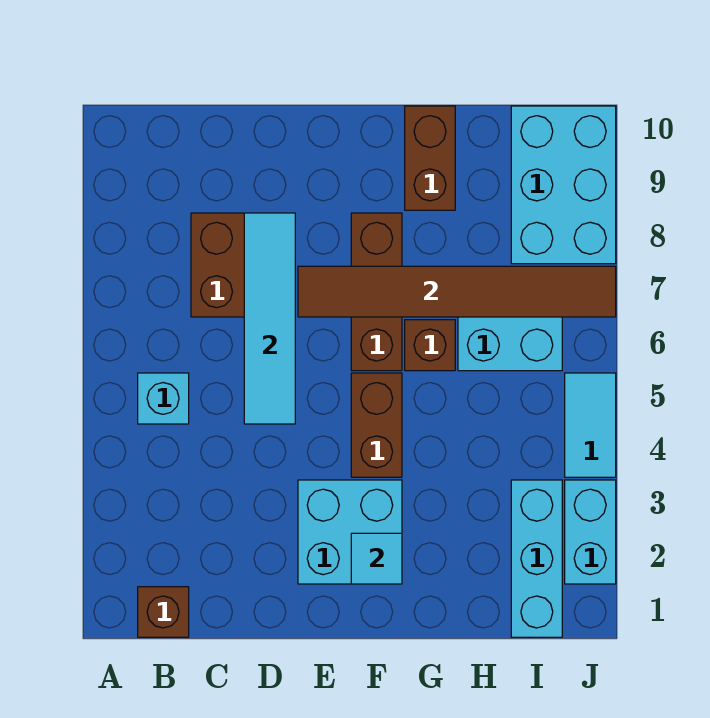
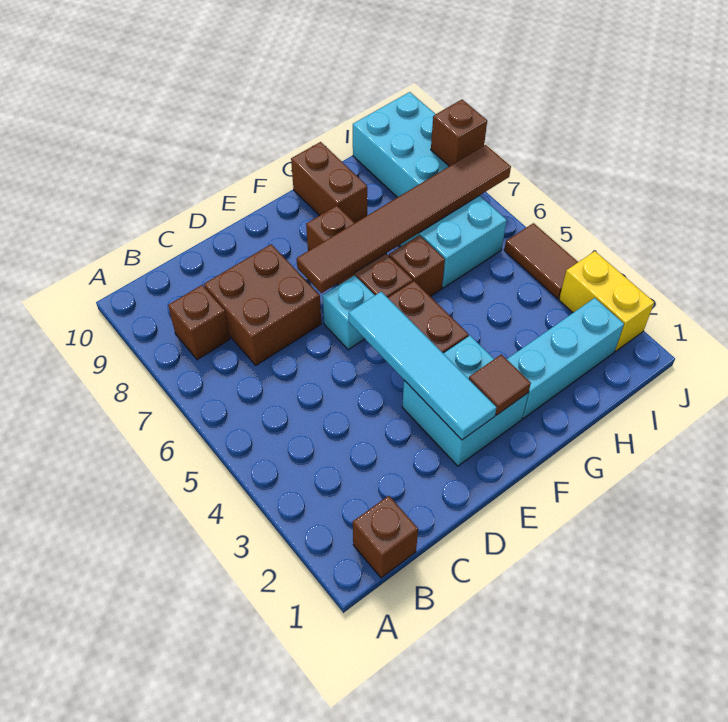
cyan 1x1 brick [138,373,189,424] -> cyan 1x1 brick moved to [323,275,375,350]
none -> brown 1x1 brick [168,285,230,360]
cyan 1x4 tile [244,213,295,424] -> cyan 1x4 tile moved to [349,292,497,440]
cyan 1x1 tile [351,533,402,584] -> brown 1x1 tile [469,354,531,415]
cyan 1x3 brick [511,480,562,637] -> cyan 1x3 brick turned to [507,298,624,418]
cyan 1x2 brick [565,480,616,584] -> yellow 1x2 brick [559,251,654,351]
cyan 1x2 tile [565,373,616,477] -> brown 1x2 tile [504,223,578,299]
none -> brown 1x1 brick [431,100,487,166]

